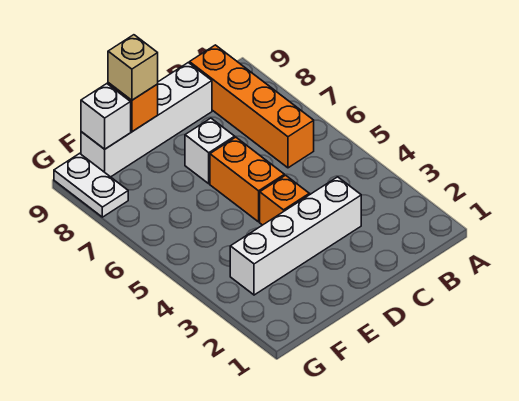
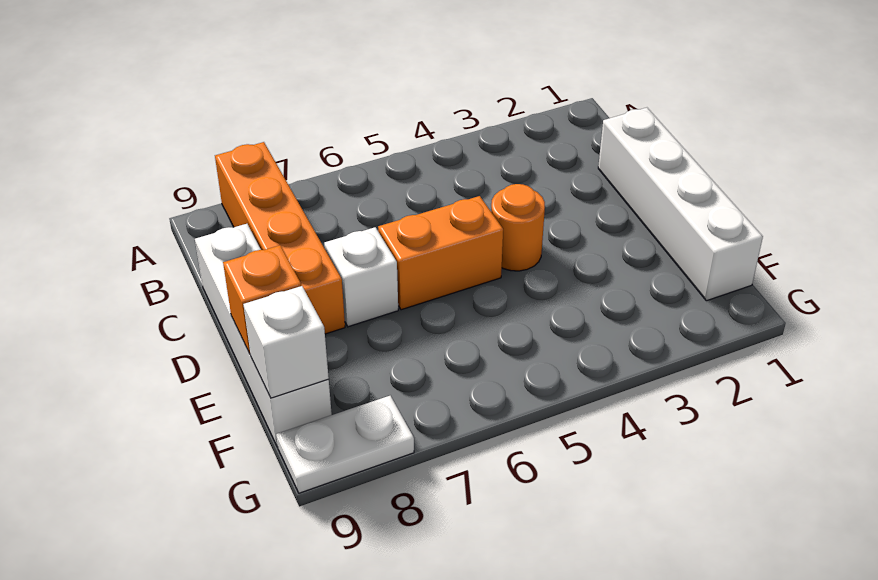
orange 1x4 brick [190,45,314,168] -> orange 1x4 brick turned to [215,142,345,334]
white 1x4 brick [230,177,361,295] -> white 1x4 brick moved to [598,108,763,301]
orange 1x1 brick [260,175,309,225] -> orange 1x1 round brick [491,184,545,271]
tan 1x1 brick [108,35,158,100] -> none

